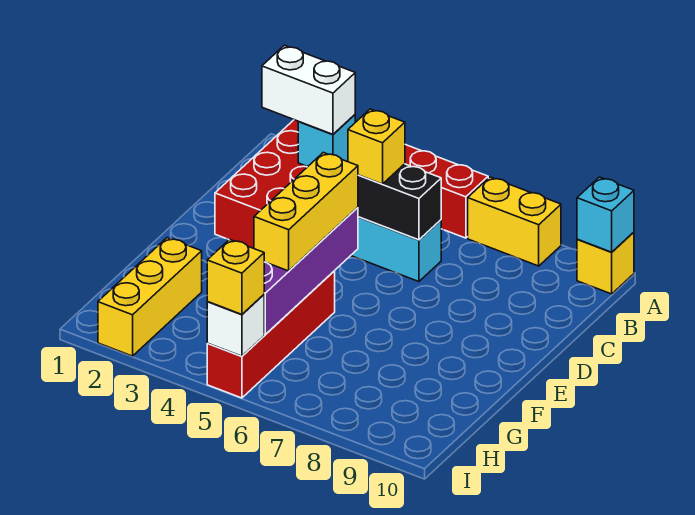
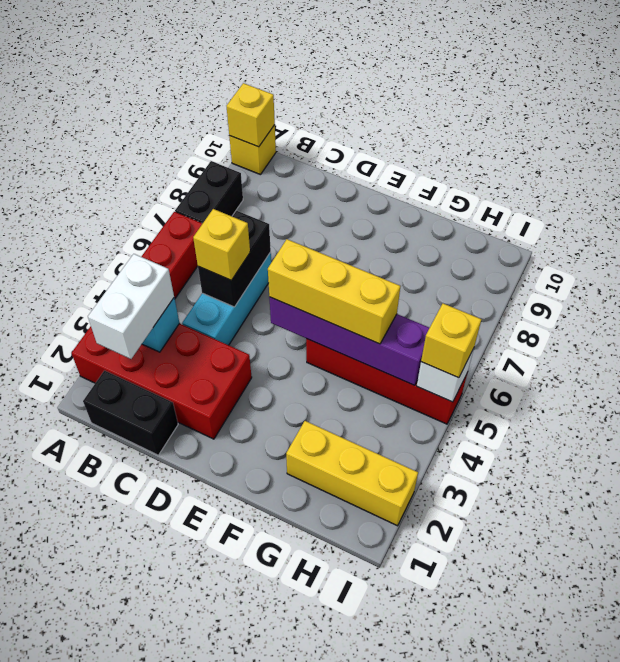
yellow 1x2 brick [468,177,561,266] -> black 1x2 brick [175,161,243,223]
cyan 1x1 brick [577,177,634,252] -> yellow 1x1 brick [227,83,275,147]
none -> black 1x2 brick [83,371,178,455]

